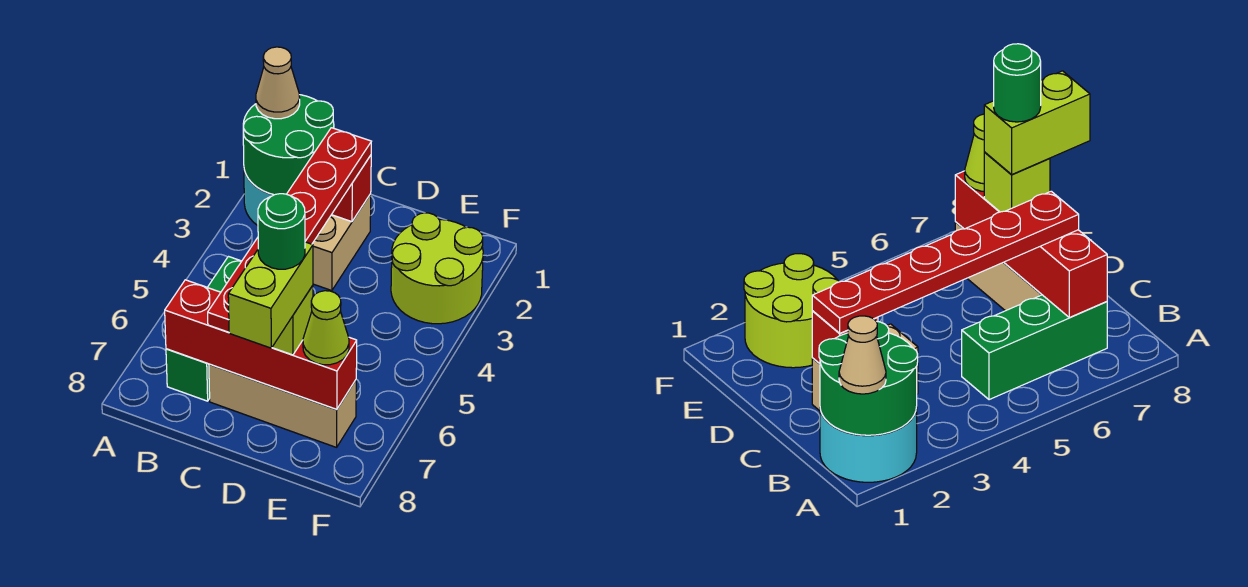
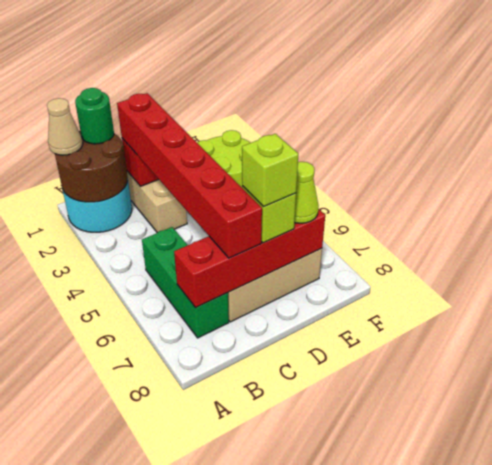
green 2x2 round brick [243,95,334,195] -> brown 2x2 round brick [55,131,128,202]
red 1x6 plate [208,128,371,332] -> red 1x6 brick [117,93,262,258]
lime 1x2 brick [228,242,313,348] -> lime 1x1 brick [242,134,298,207]
green 1x1 round brick [258,194,305,269] -> green 1x1 round brick moved to [75,88,114,144]

